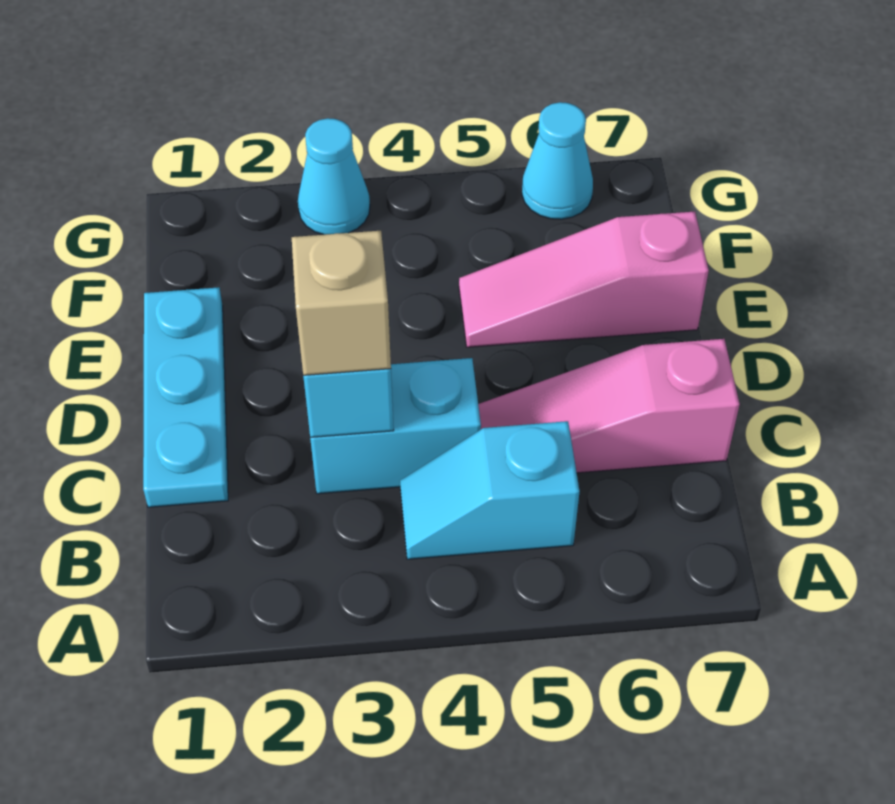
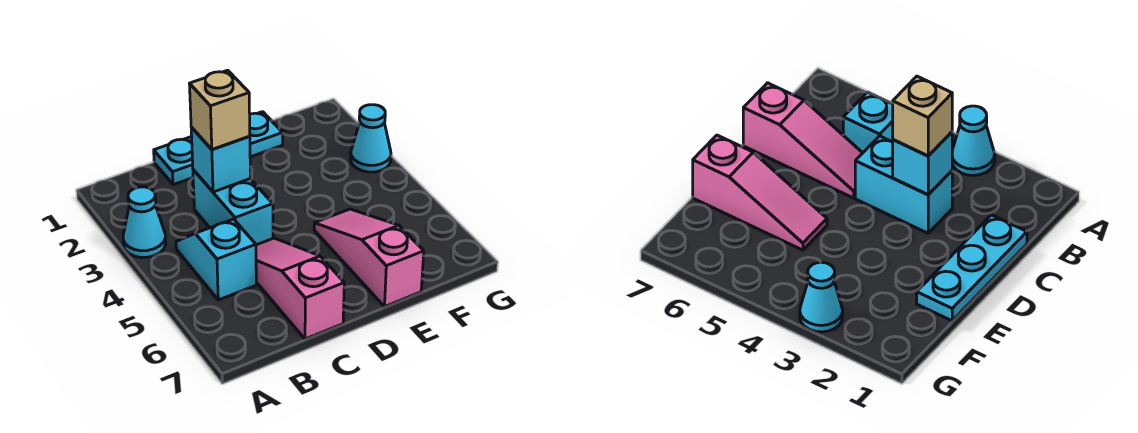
cyan 1x1 cone [522,102,593,219] -> cyan 1x1 cone moved to [123,187,166,258]

